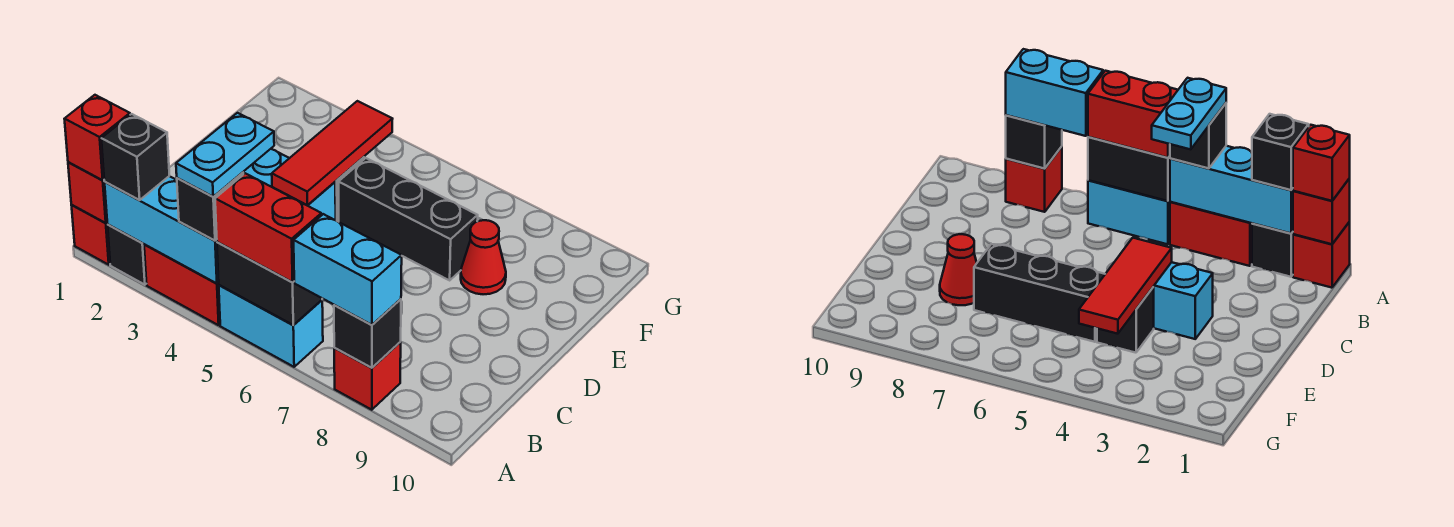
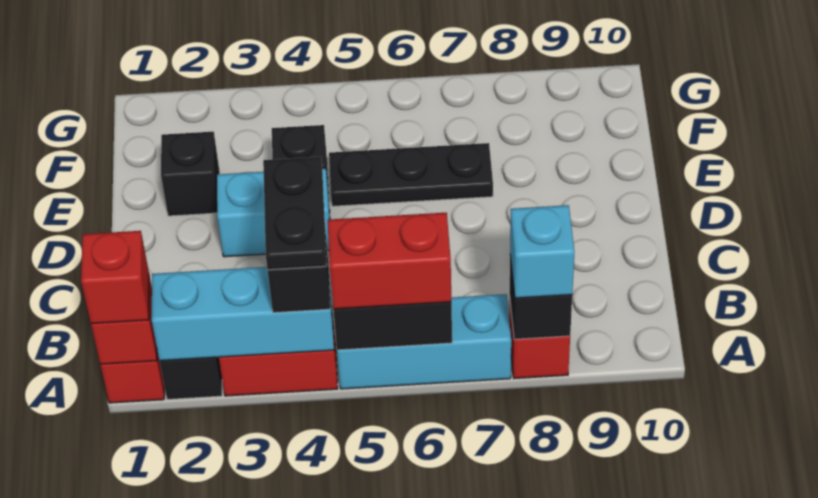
black 1x1 brick [101,114,169,200] -> black 1x1 brick moved to [161,132,220,216]
cyan 1x2 plate [176,113,274,197] -> black 1x2 plate [263,157,327,270]
cyan 1x2 brick [219,285,323,367] -> cyan 1x3 brick [337,294,511,389]
cyan 1x2 brick [294,214,402,325] -> cyan 1x1 brick [510,205,574,298]
red 1x3 tile [272,101,392,205] -> none
black 1x3 brick [339,158,478,280] -> black 1x3 plate [329,143,493,206]
red 1x1 cone [461,220,506,294] -> none

